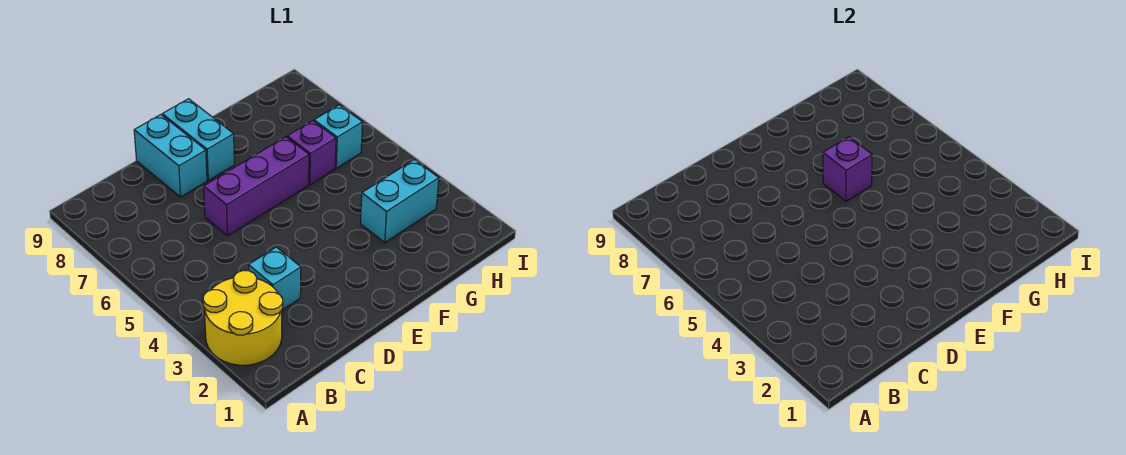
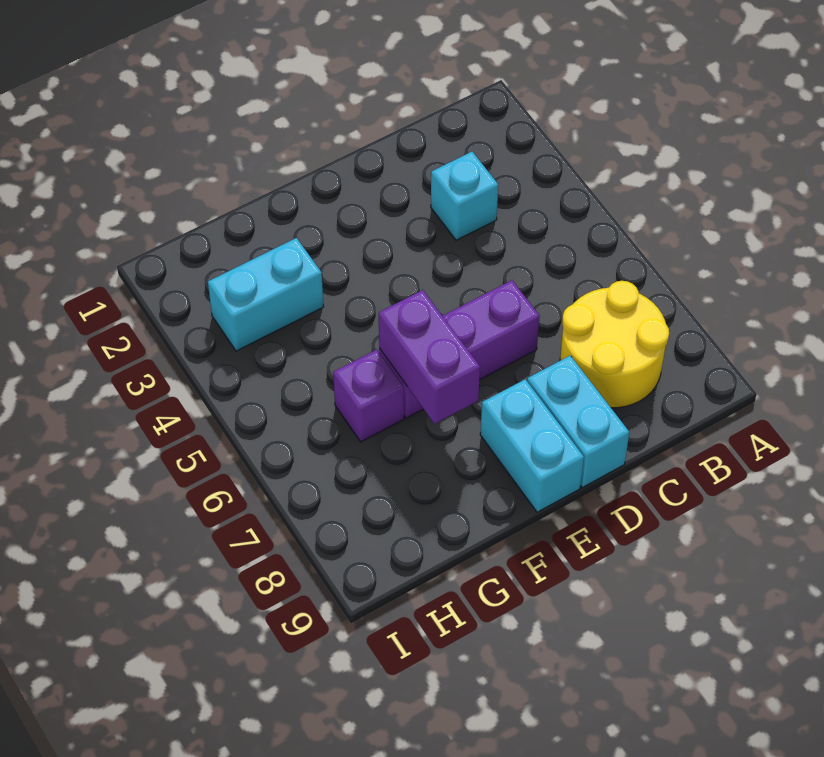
yellow 2x2 round brick [203,271,283,365] -> yellow 2x2 round brick moved to [560,281,669,408]
purple 1x1 brick [823,137,872,201] -> purple 1x2 brick [379,290,480,424]
cyan 1x1 brick [314,105,362,168] -> none

